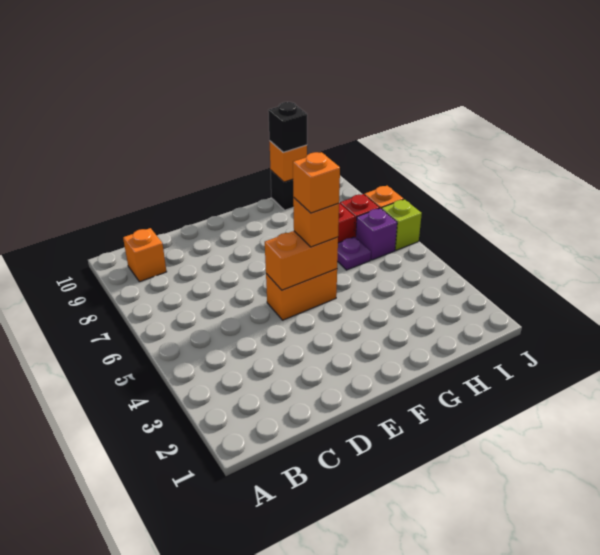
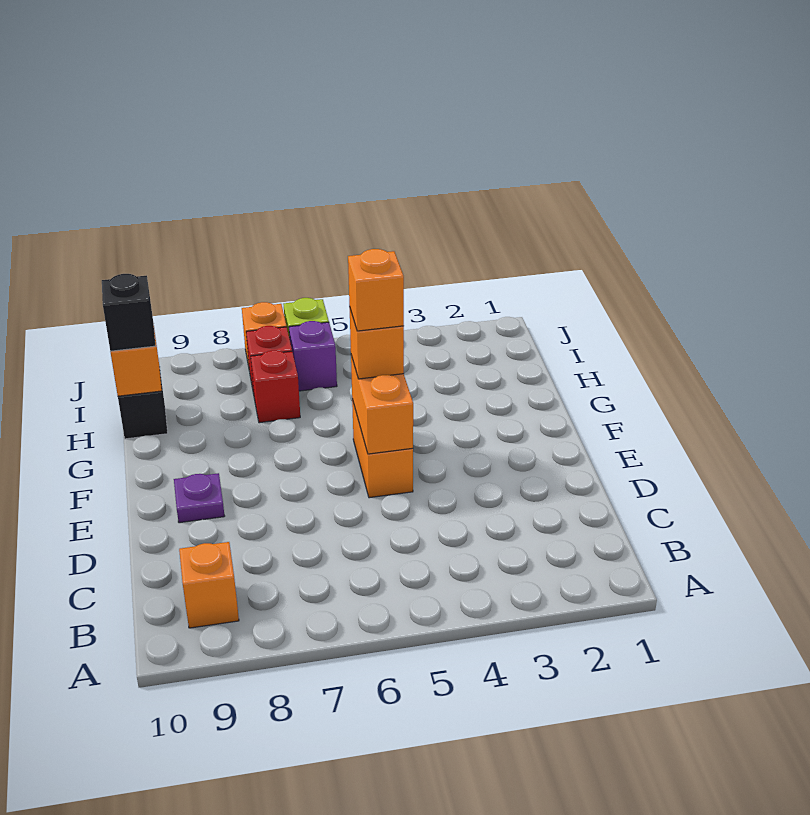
purple 1x1 plate [337,237,371,270] -> purple 1x1 plate moved to [174,473,224,523]

